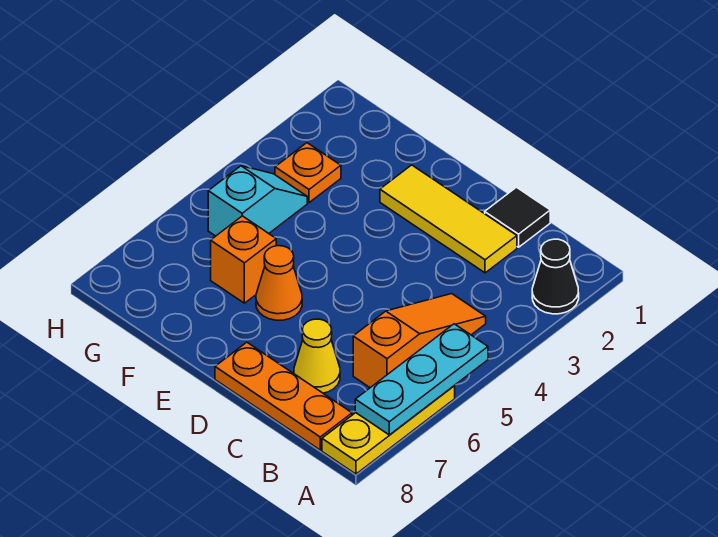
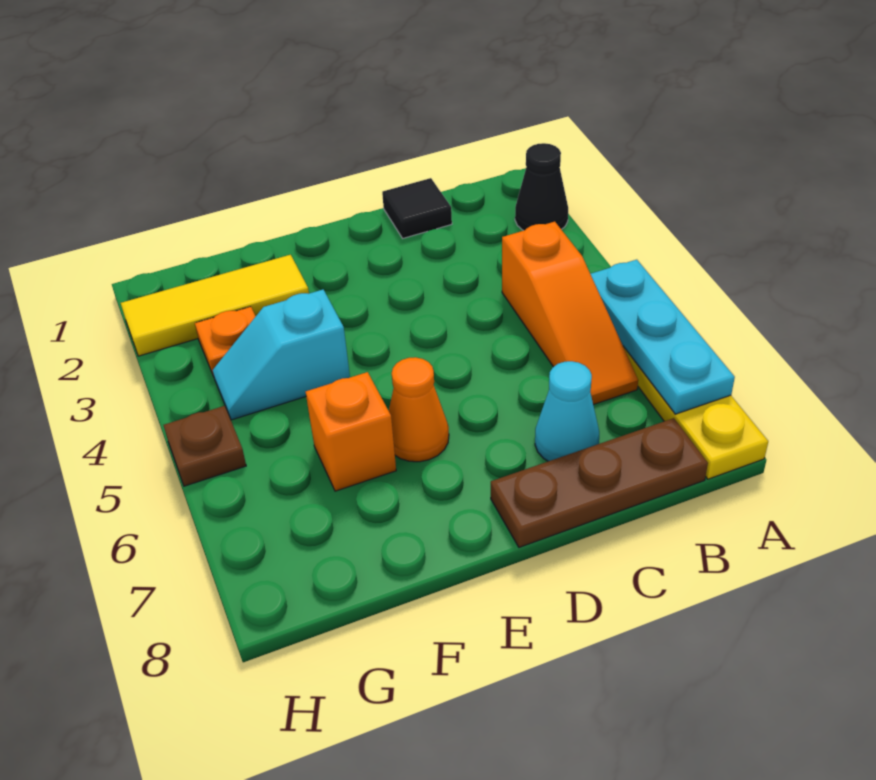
orange 1x3 slope [353,294,486,388] -> orange 1x3 slope turned to [502,222,638,405]
orange 1x3 plate [215,342,352,450] -> brown 1x3 plate [491,418,708,547]
yellow 1x3 tile [380,165,517,273] -> yellow 1x3 tile moved to [121,255,309,356]
yellow 1x1 cone [294,319,340,393] -> cyan 1x1 cone [535,361,599,461]
cyan 1x2 slope [208,166,307,236] -> cyan 1x2 slope turned to [213,290,350,420]
none -> brown 1x1 plate [164,406,246,486]

